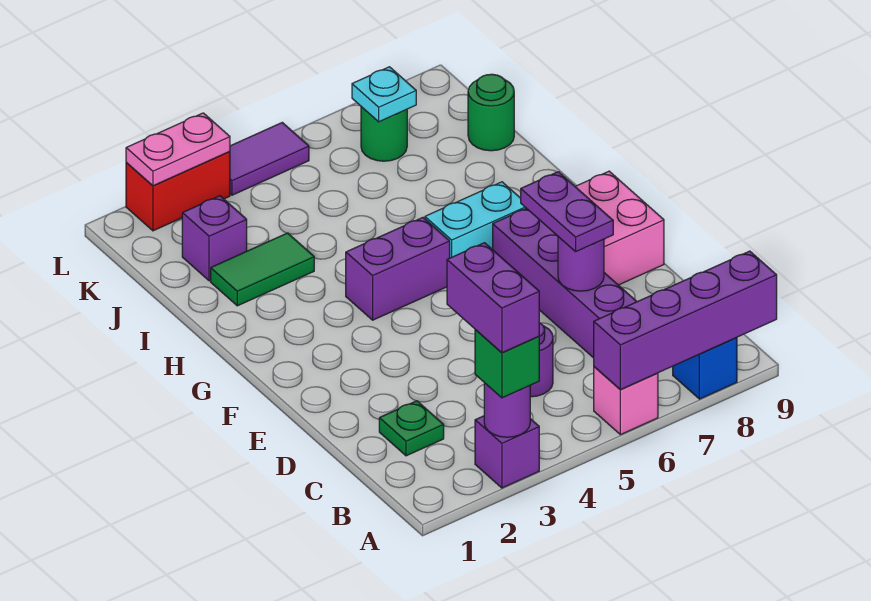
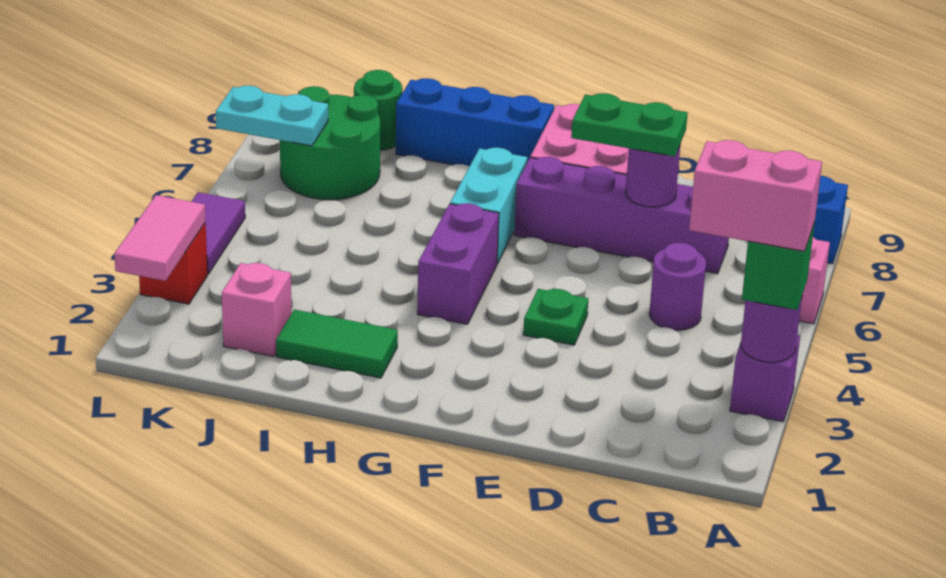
purple 1x2 brick [447,243,539,353] -> pink 1x2 brick [689,140,822,251]
purple 1x4 brick [594,251,777,390] -> none
green 1x1 plate [379,401,444,456] -> green 1x1 plate moved to [523,289,588,345]
purple 1x2 plate [521,172,613,252] -> green 1x2 plate [571,93,688,156]
none -> blue 1x3 brick [396,78,554,166]
green 1x2 tile [211,233,314,306] -> green 1x2 tile turned to [276,310,398,378]
purple 1x1 brick [182,196,247,281] -> pink 1x1 brick [222,263,292,357]
green 1x1 round brick [361,107,407,161] -> green 2x2 round brick [280,86,380,200]
cyan 1x1 plate [352,67,416,122] -> cyan 1x2 plate [216,86,328,146]
red 1x2 brick [126,151,230,231] -> red 1x1 brick [139,223,208,304]
pink 1x2 plate [126,113,230,186] -> pink 1x2 tile [114,195,206,281]

